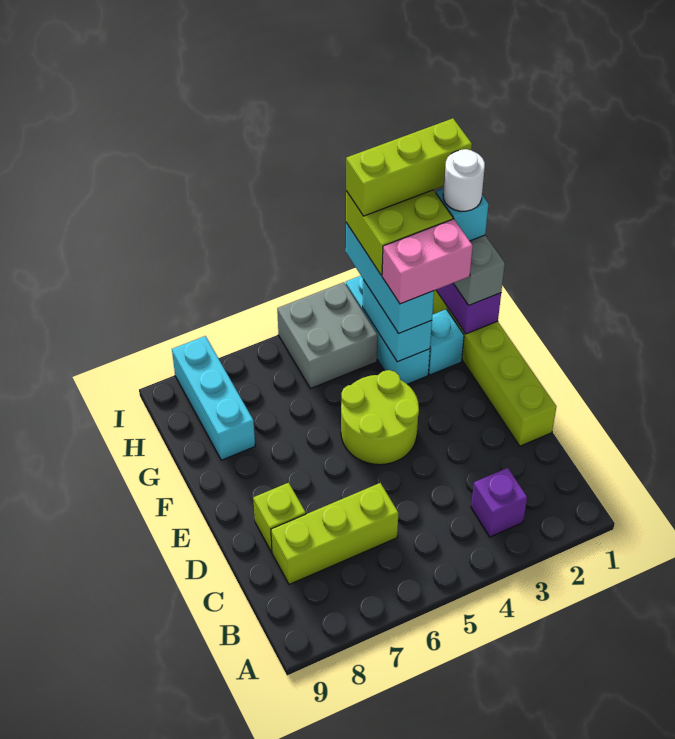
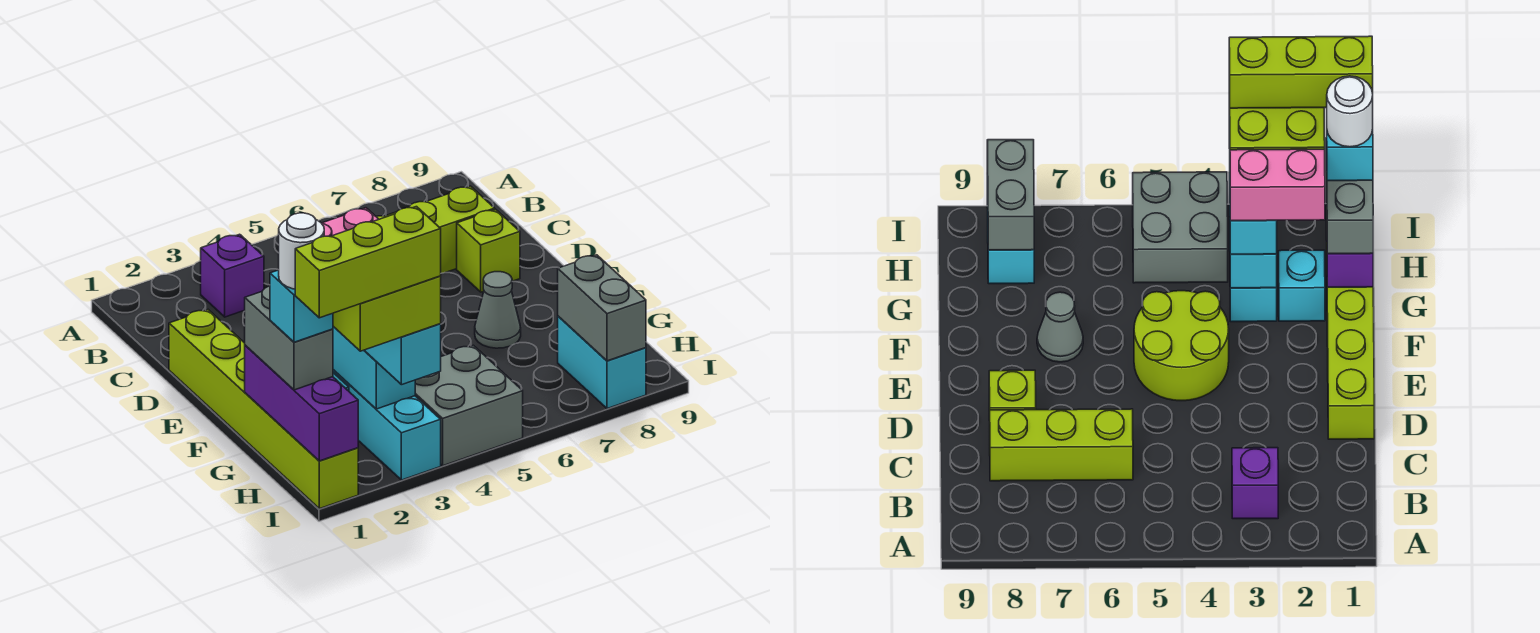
none -> grey 1x1 cone [475,272,521,348]
cyan 1x3 brick [172,336,255,460] -> cyan 1x2 brick [558,316,646,409]
none -> grey 1x2 brick [558,255,646,361]

